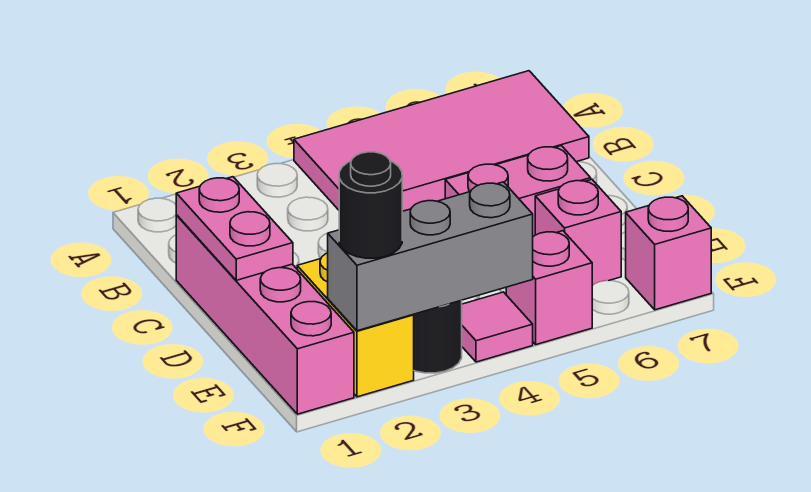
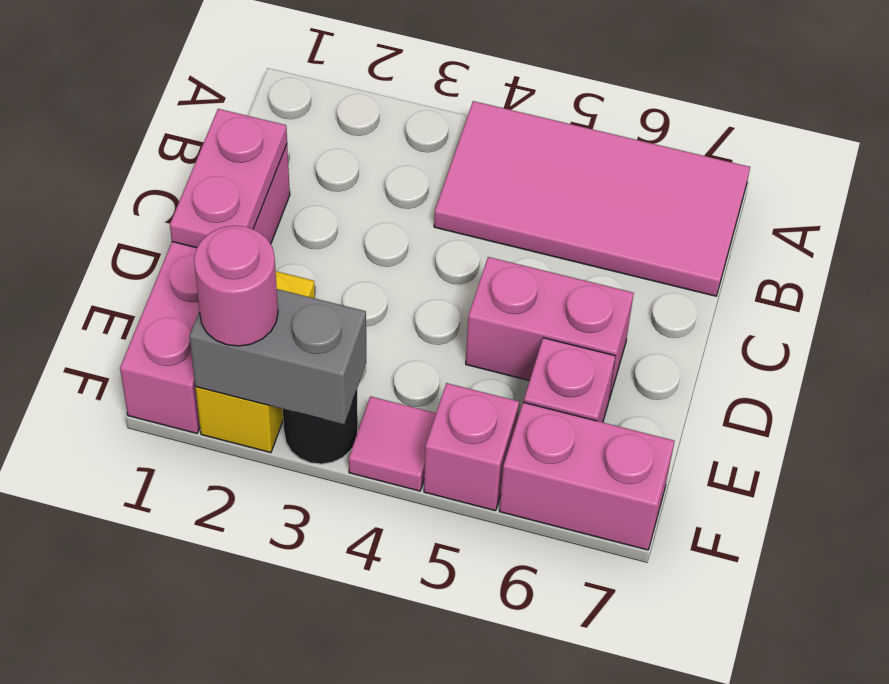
grey 1x3 brick [328,182,533,331] -> grey 1x2 brick [189,289,366,424]
black 1x1 round brick [339,152,402,258] -> pink 1x1 round brick [194,226,278,346]
pink 1x1 brick [626,196,711,310] -> pink 1x2 brick [499,402,674,550]

